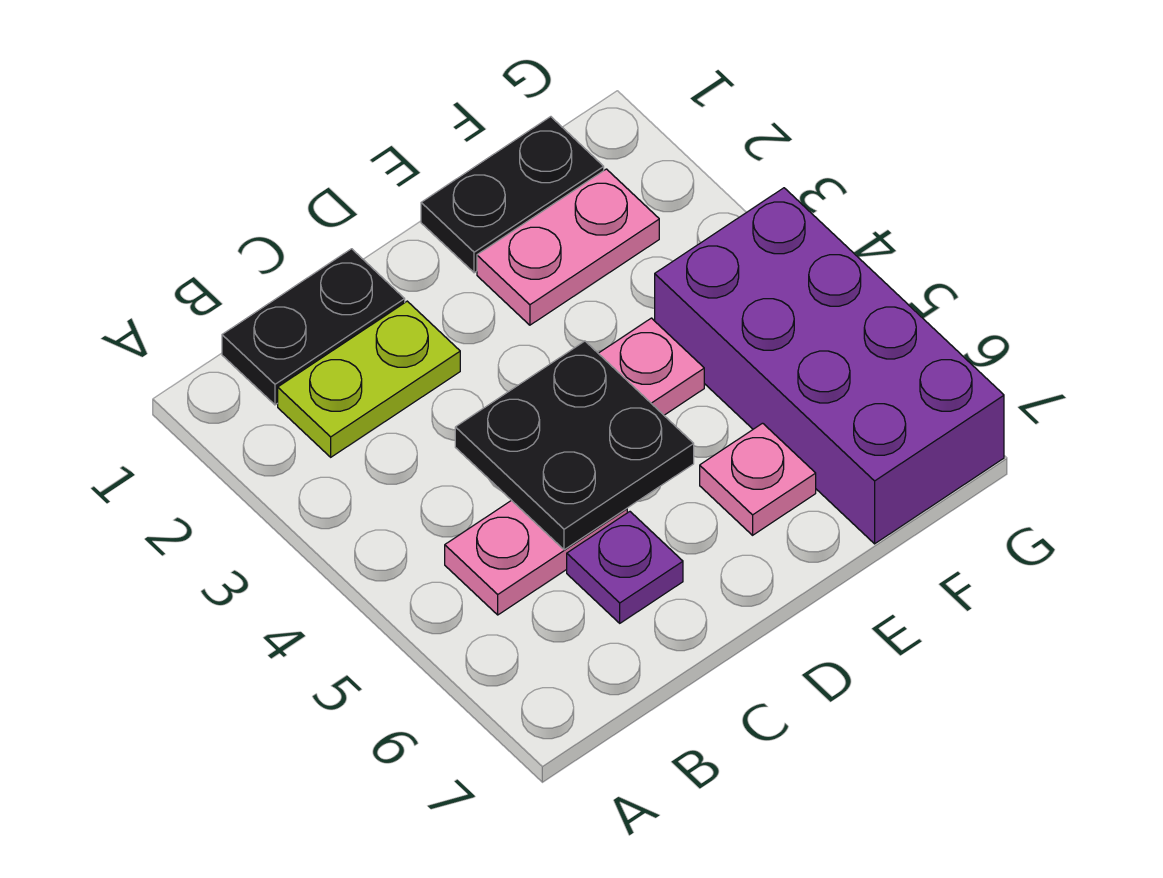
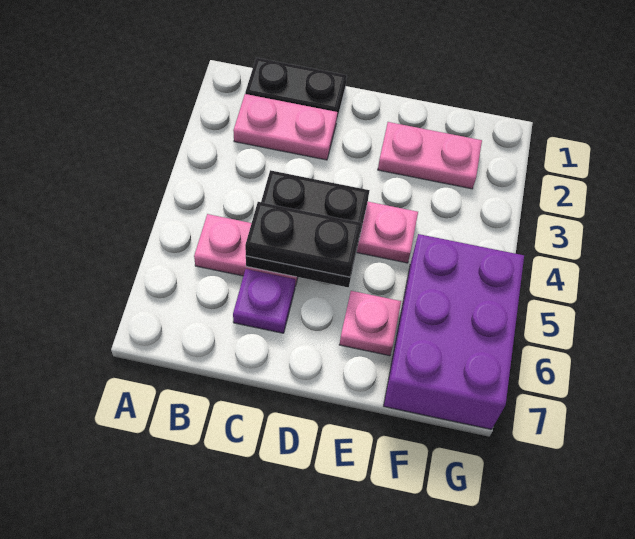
lime 1x2 plate [278,301,460,457] -> pink 1x2 plate [233,94,337,160]
black 1x2 plate [421,117,604,273] -> black 1x2 plate moved to [245,202,362,277]
purple 2x4 brick [655,188,1004,544] -> purple 2x3 brick [384,234,524,429]

